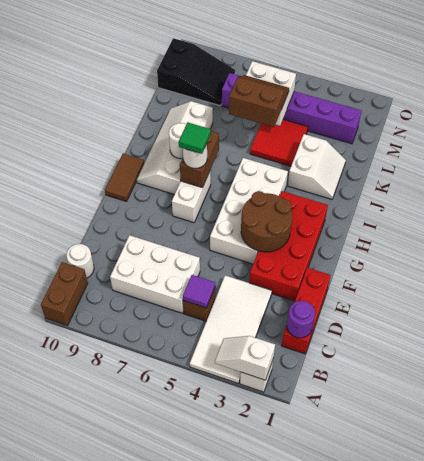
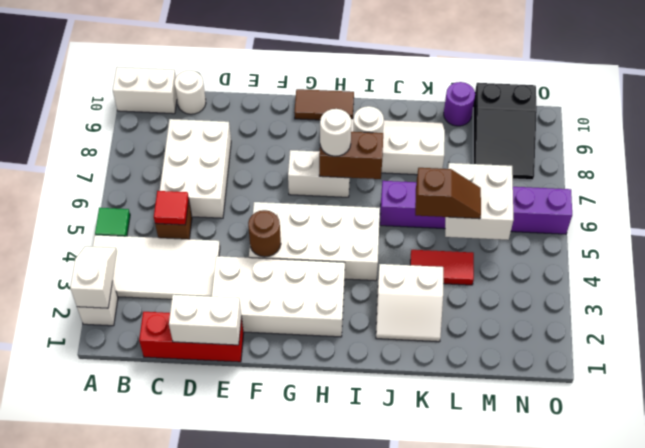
brown 1x2 brick [41,262,88,326] -> white 1x2 brick [113,67,177,114]
purple 1x1 round brick [287,301,315,338] -> purple 1x1 round brick moved to [444,82,475,126]
purple 1x1 tile [183,275,215,308] -> red 1x1 tile [154,191,189,225]
none -> white 1x2 brick [169,295,242,345]
red 2x4 brick [249,191,328,301] -> white 2x4 brick [212,256,345,337]
brown 2x2 round brick [241,191,292,252] -> brown 1x1 round brick [248,210,281,257]
green 1x1 tile [179,122,211,154] -> green 1x1 tile moved to [95,208,130,236]
red 2x2 tile [250,119,308,166] -> red 1x2 tile [410,250,474,285]
brown 2x2 slope [229,75,289,127] -> brown 1x2 slope [415,168,481,219]
purple 1x6 brick [222,73,361,144] -> purple 1x6 brick turned to [380,181,572,234]

